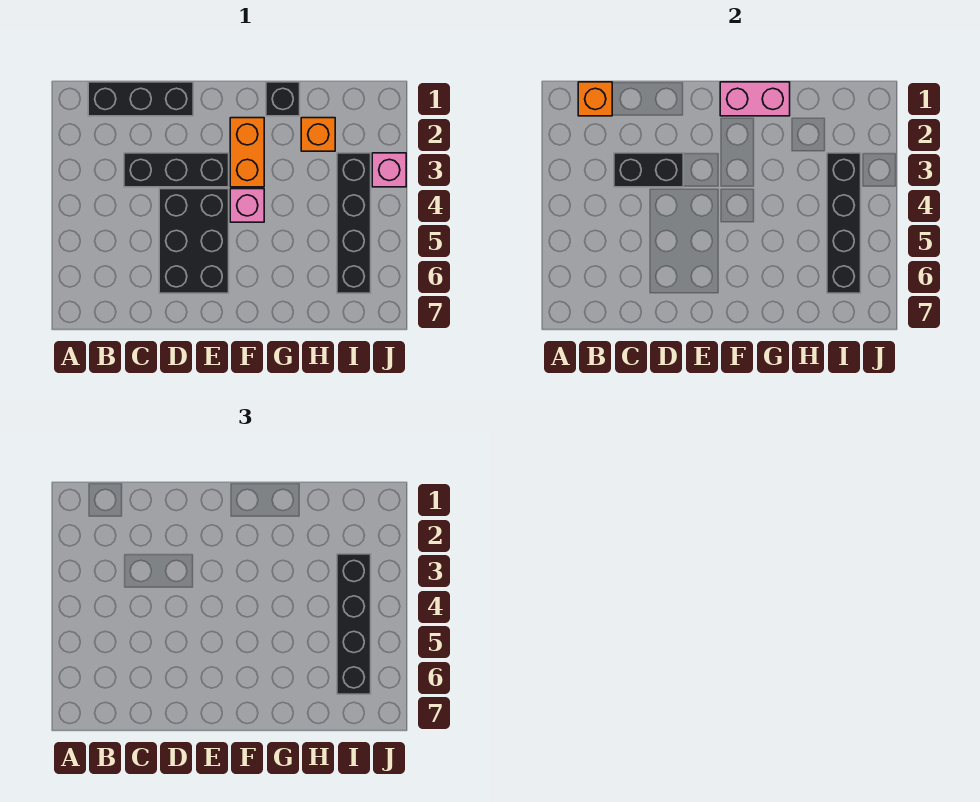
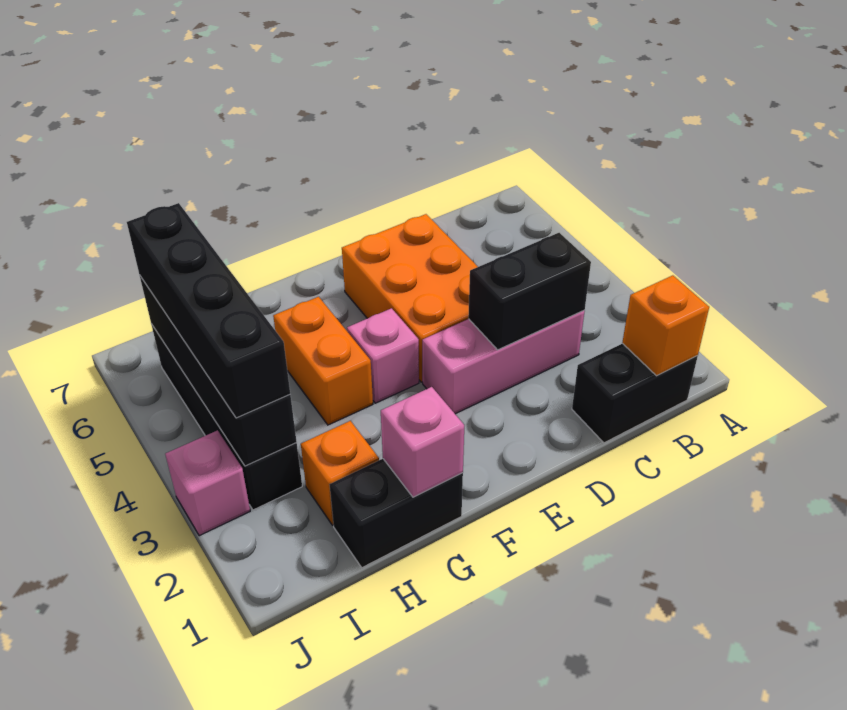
black 1x3 brick [88,82,193,116] -> black 1x2 brick [572,343,698,443]
black 1x3 brick [124,153,229,187] -> pink 1x3 brick [422,311,585,414]
black 2x3 brick [159,189,229,293] -> orange 2x3 brick [342,214,478,382]
pink 1x2 brick [720,82,790,116] -> pink 1x1 brick [381,387,464,497]
orange 1x2 brick [230,118,264,187] -> orange 1x2 brick moved to [273,297,373,425]
black 1x1 brick [266,82,300,116] -> black 1x2 brick [329,459,463,568]

